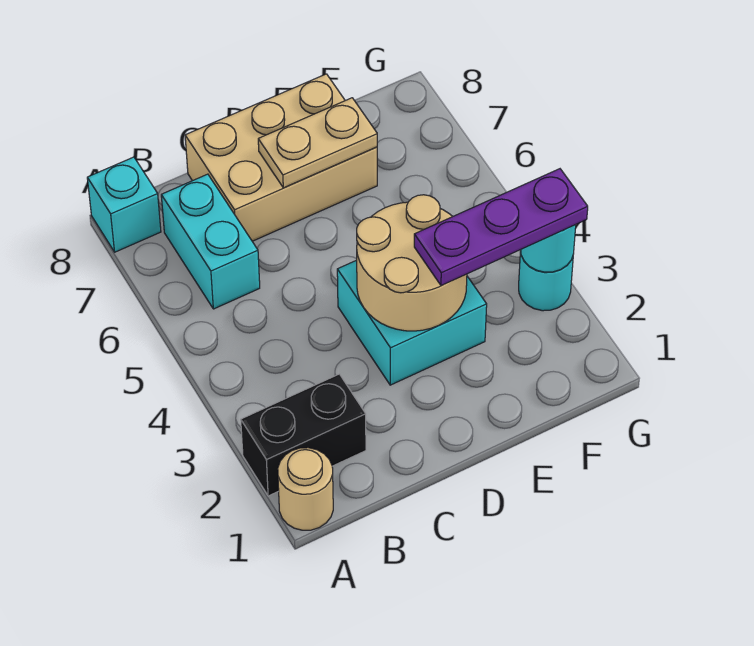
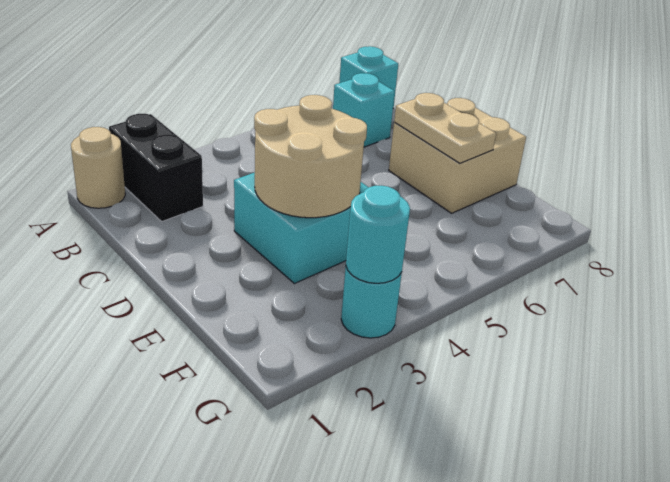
cyan 1x2 brick [161,174,260,309] -> cyan 1x1 brick [333,73,395,147]
tan 2x3 brick [185,74,377,241] -> tan 2x2 brick [389,98,526,213]
purple 1x3 plate [414,169,588,286] -> none

